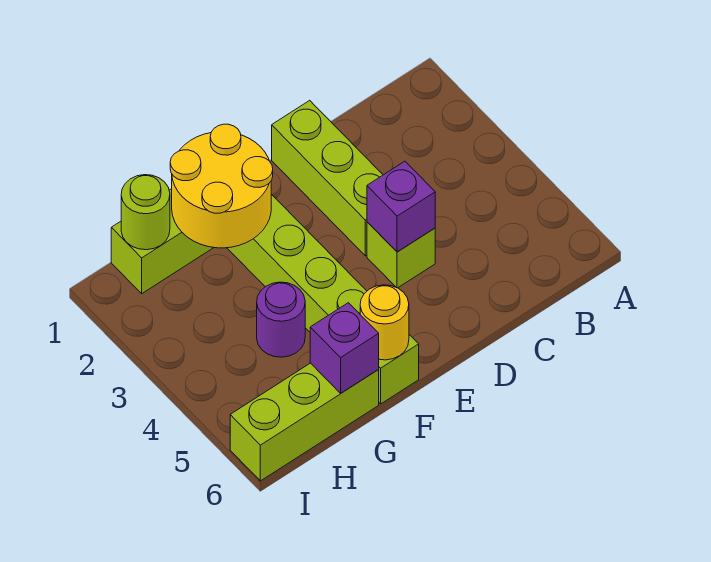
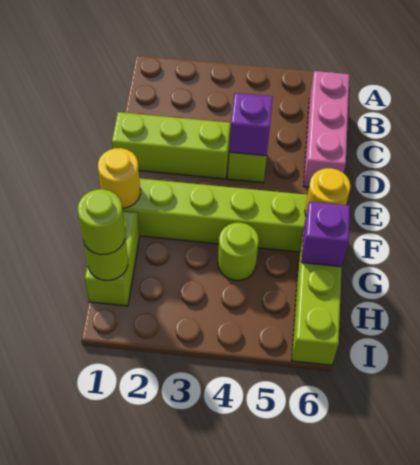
none -> pink 1x3 brick [304,71,349,187]
yellow 2x2 round brick [170,124,273,248] -> yellow 1x1 round brick [98,148,140,208]
purple 1x1 round brick [257,282,305,357] -> lime 1x1 round brick [218,223,259,280]
none -> lime 1x1 round brick [78,189,125,255]

